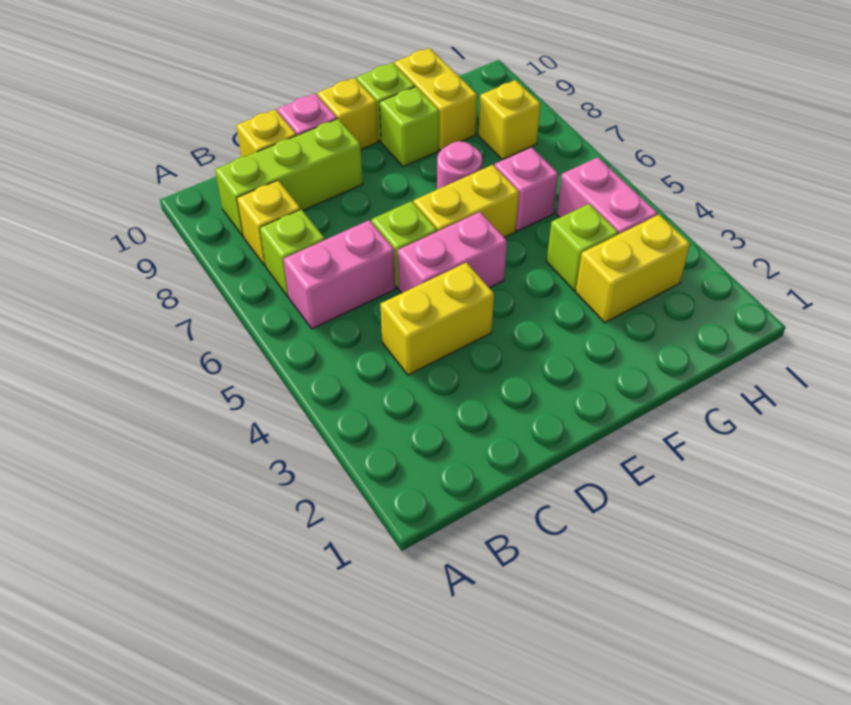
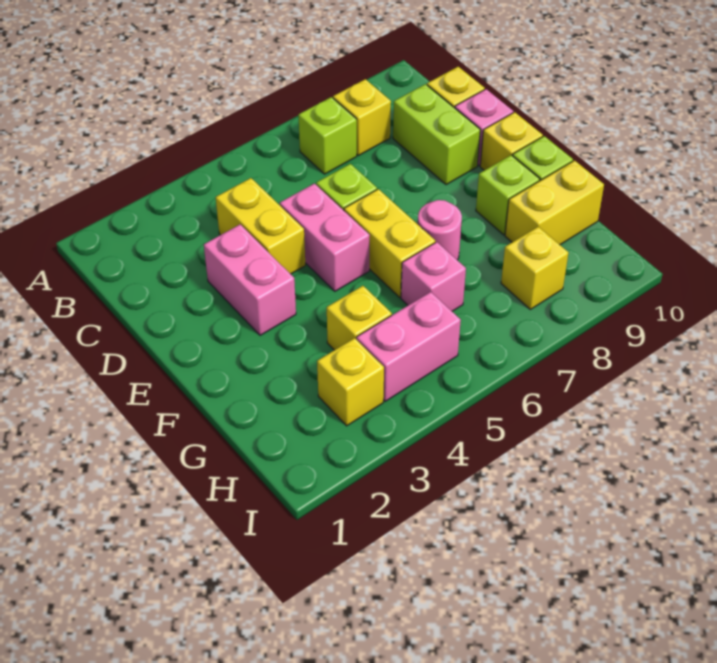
pink 1x2 brick [283,220,396,329] -> pink 1x2 brick moved to [204,224,296,335]
lime 1x3 brick [215,119,363,237] -> lime 1x2 brick [393,84,480,185]
yellow 1x2 brick [576,215,690,323] -> yellow 1x1 brick [317,338,384,426]
lime 1x1 brick [547,204,619,291] -> yellow 1x1 brick [327,286,392,350]

